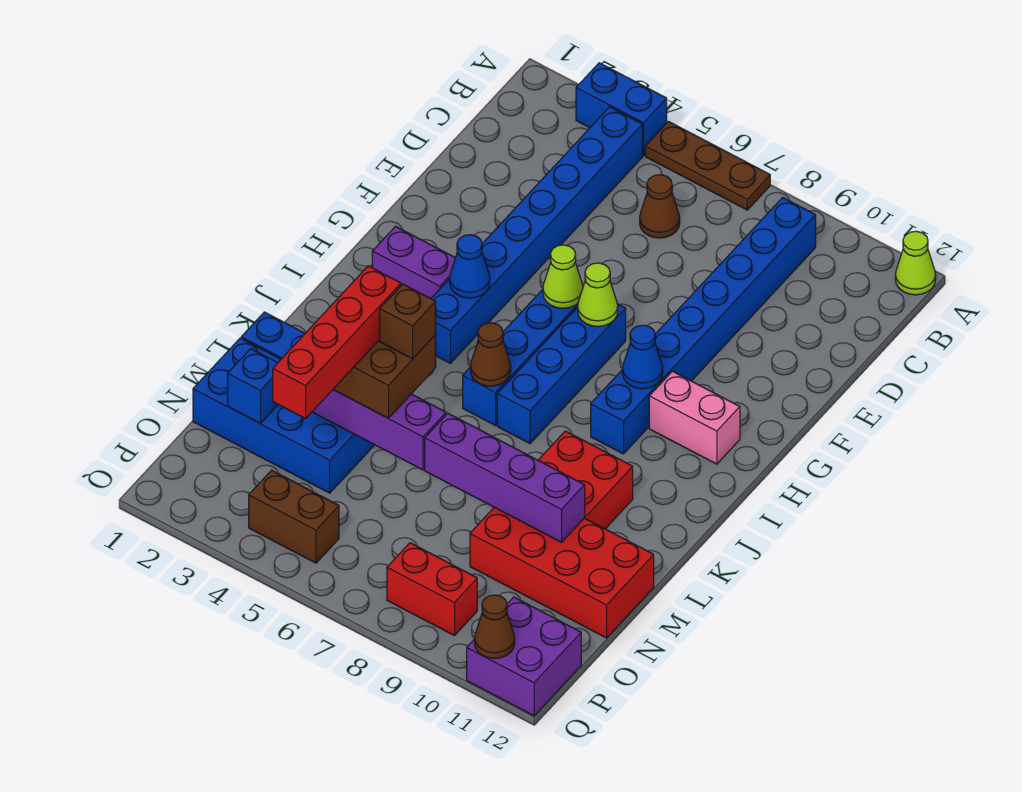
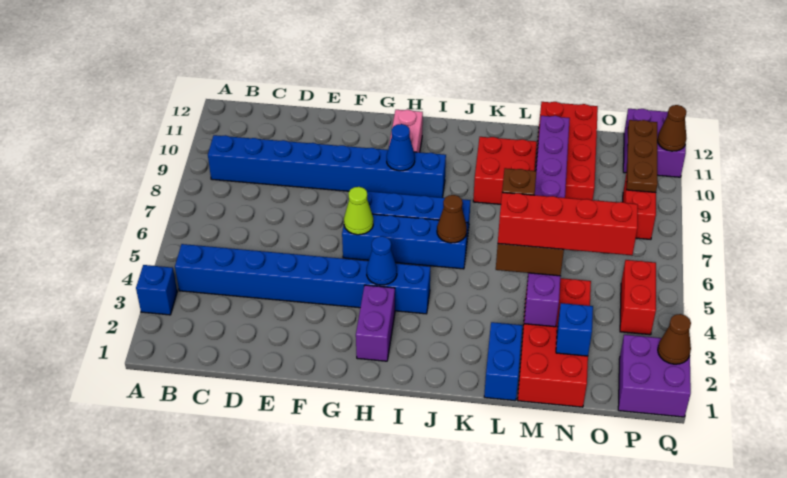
blue 1x2 brick [576,63,667,156] -> blue 1x1 brick [136,265,177,315]
brown 1x3 plate [645,121,770,210] -> brown 1x3 plate moved to [627,120,658,192]
lime 1x1 cone [895,231,936,295] -> none
brown 1x1 cone [640,175,680,238] -> brown 1x1 cone moved to [658,314,691,364]
lime 1x1 cone [578,263,618,327] -> none
blue 2x4 brick [193,338,374,493] -> red 2x4 brick [518,278,591,407]
none -> purple 2x2 brick [618,335,691,417]
brown 1x2 brick [249,470,339,563] -> red 1x2 brick [620,260,656,335]

